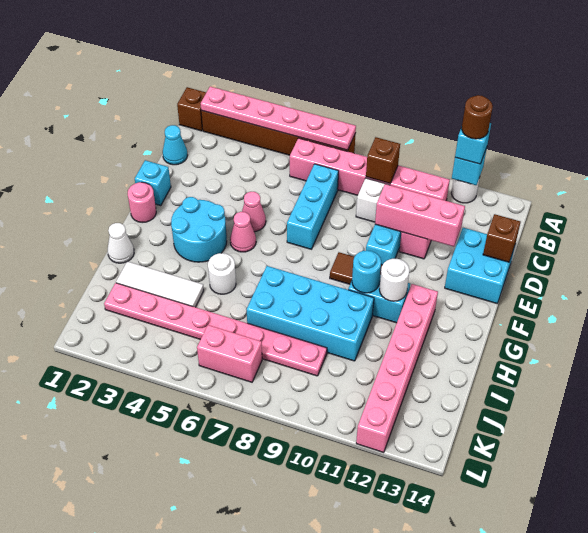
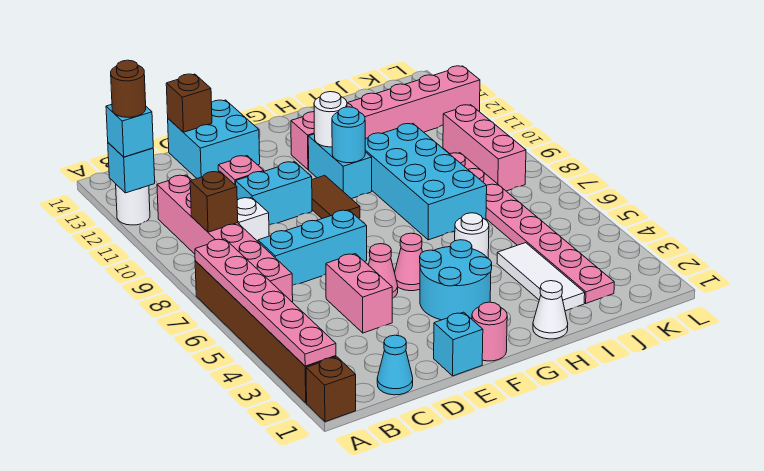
pink 1x3 brick [375,184,465,247] -> pink 1x3 brick moved to [443,105,526,191]
pink 1x2 brick [197,325,262,382] -> pink 1x2 brick moved to [326,254,392,333]

